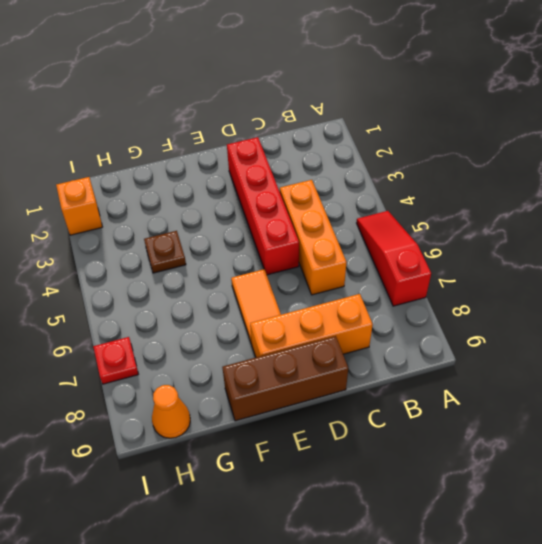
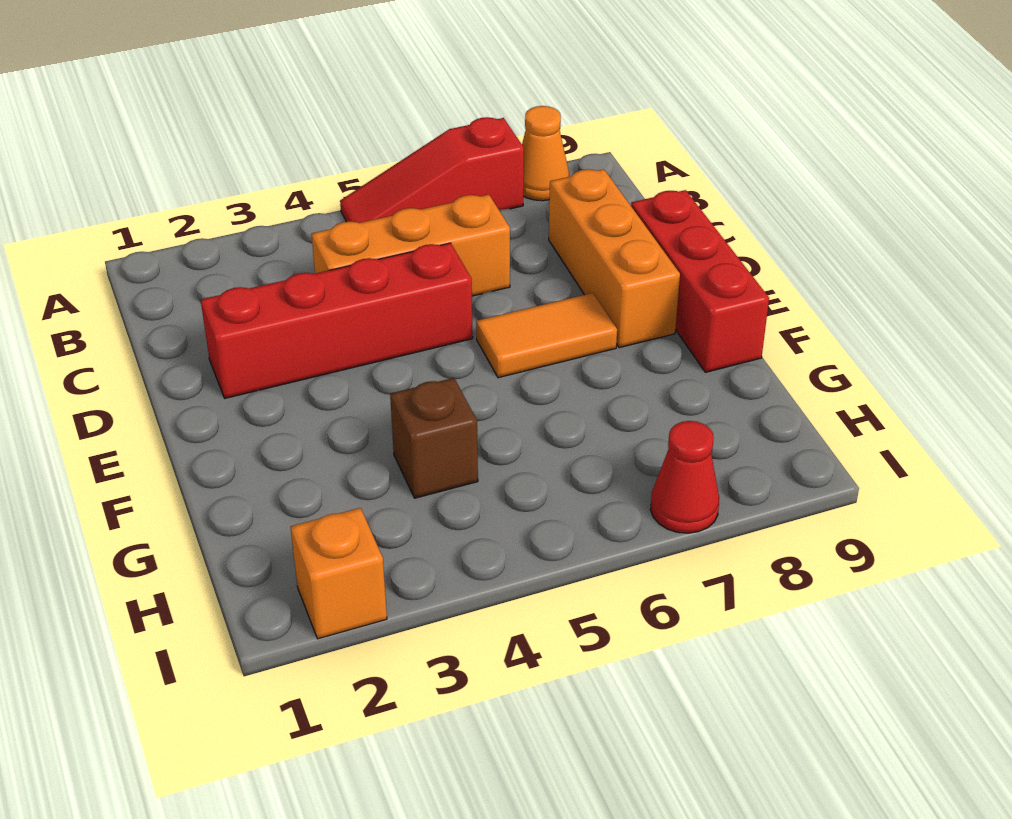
brown 1x3 brick [222,336,348,421] -> red 1x3 brick [631,190,769,372]
brown 1x1 plate [144,231,186,273] -> brown 1x1 brick [390,378,478,498]
orange 1x1 cone [152,385,190,438] -> orange 1x1 cone moved to [522,106,569,201]
red 1x1 plate [93,337,138,384] -> red 1x1 cone [650,421,719,533]

